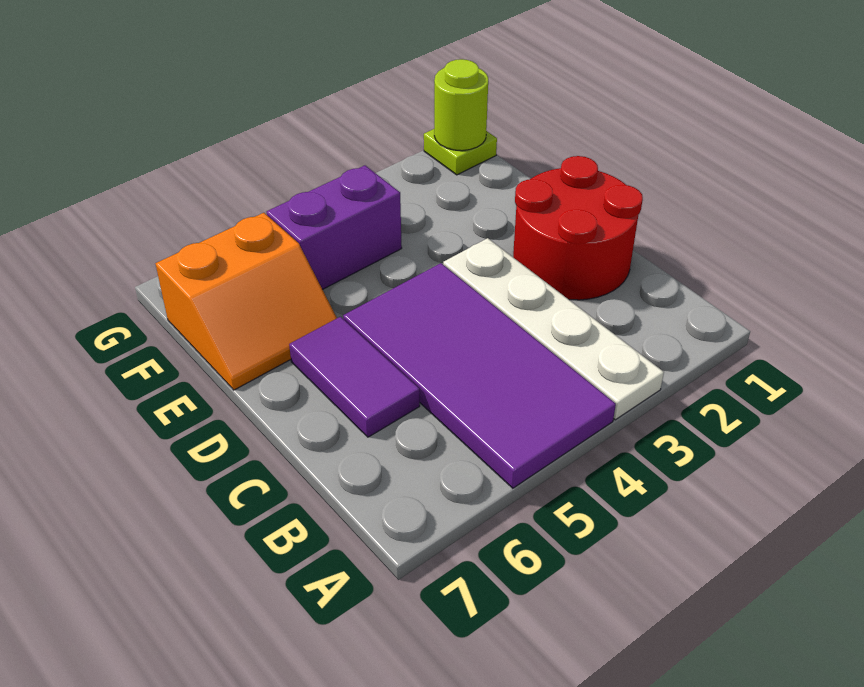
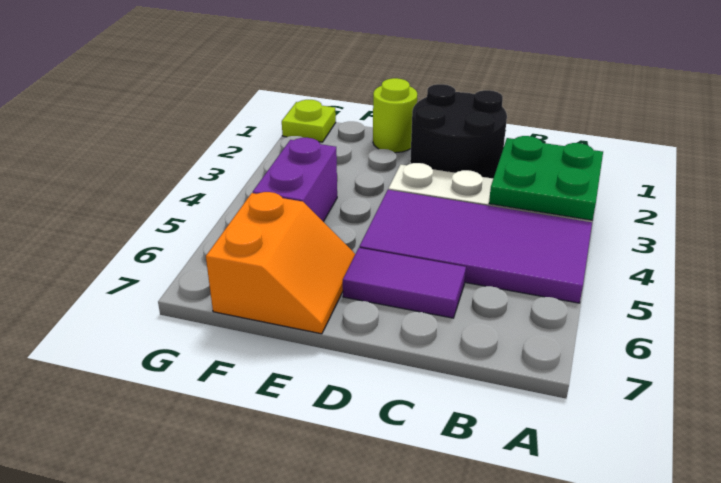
none -> green 2x2 plate [489,136,603,220]
red 2x2 round brick [513,156,643,300] -> black 2x2 round brick [410,84,507,178]
lime 1x1 round brick [434,59,488,151] -> lime 1x1 round brick moved to [373,78,417,153]

